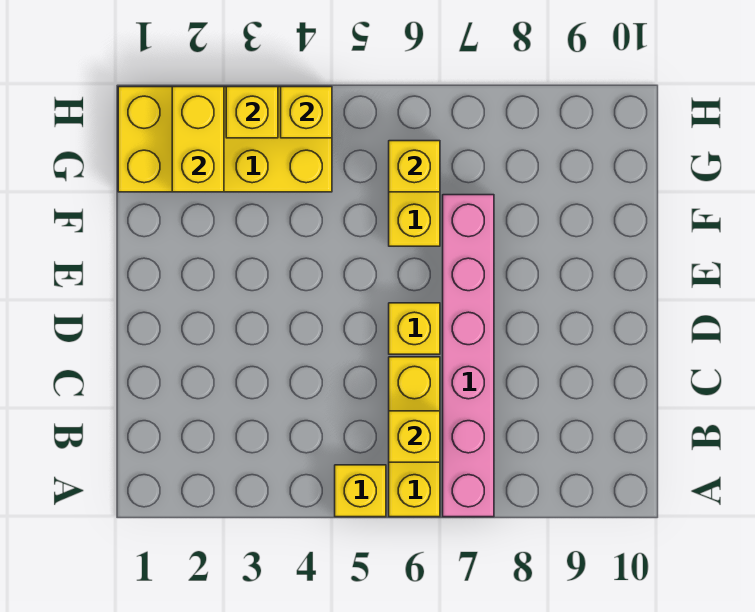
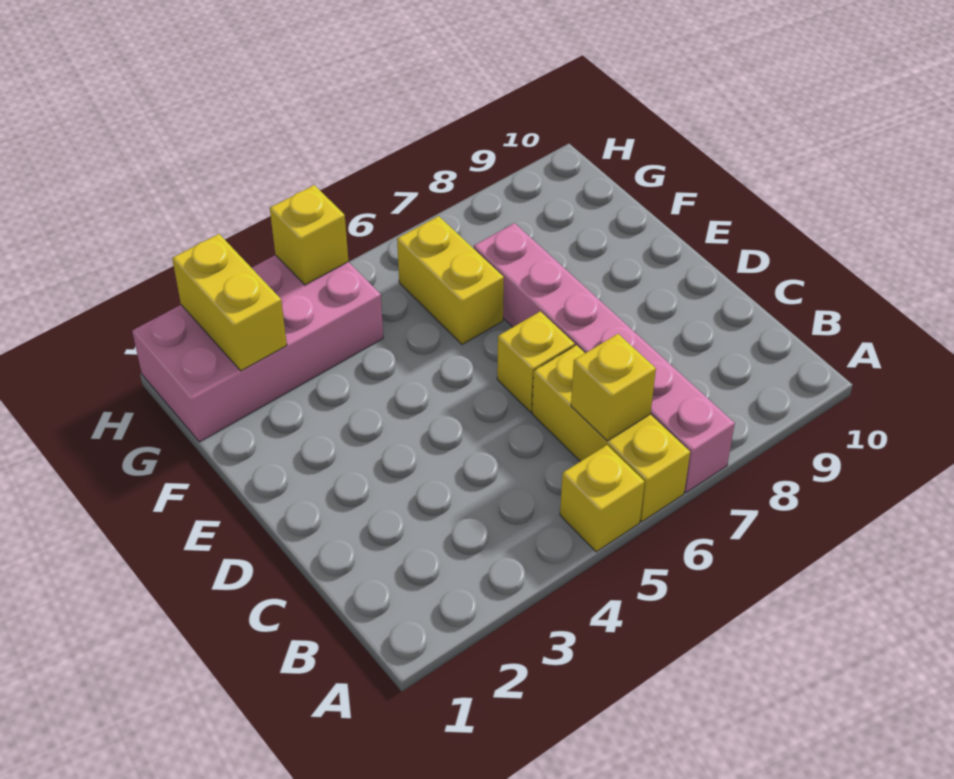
yellow 2x4 brick [118,87,332,192] -> pink 2x4 brick [132,255,383,442]
yellow 1x1 brick [389,141,440,192] -> none
yellow 1x1 brick [226,87,278,138] -> none

